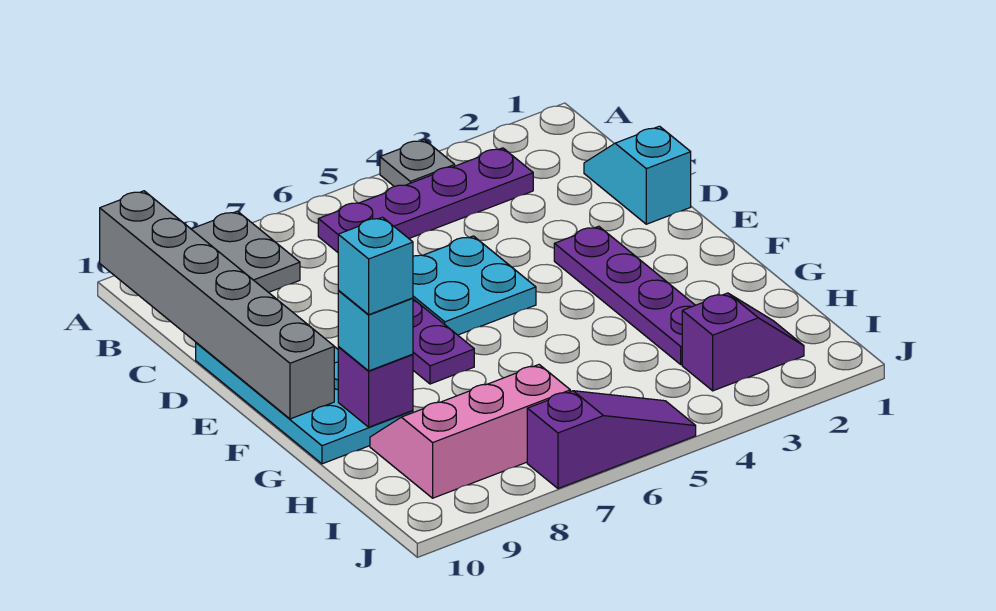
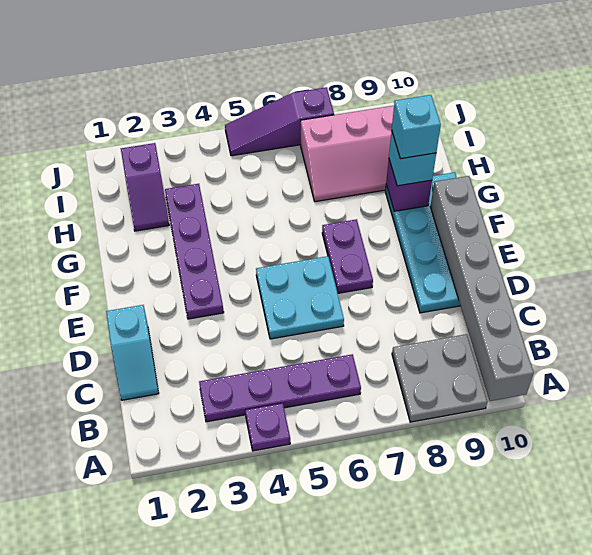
grey 1x1 plate [380,140,455,186] -> purple 1x1 plate [245,403,290,451]
purple 1x2 slope [682,293,804,391] -> purple 1x2 slope turned to [121,143,169,231]

